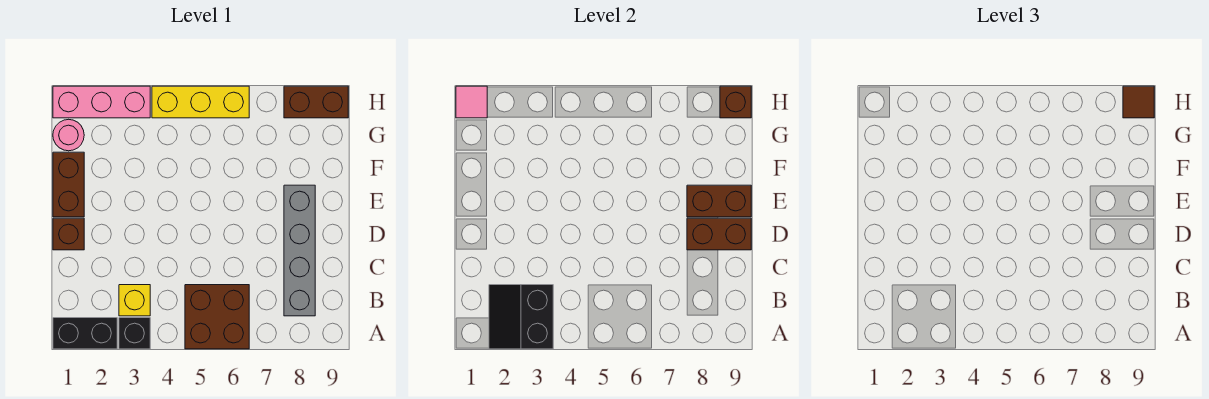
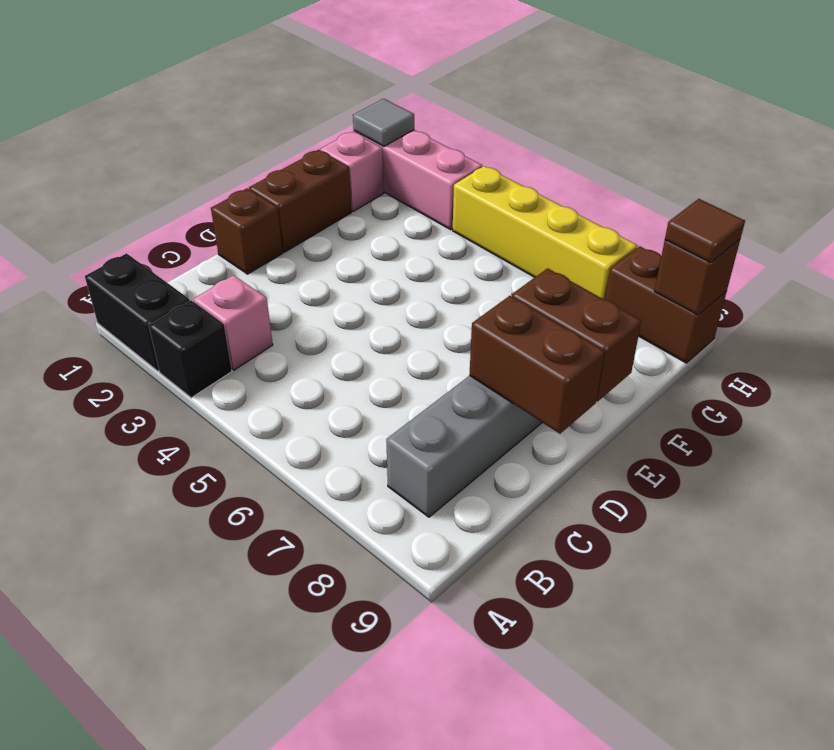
black 2x2 slope [489,285,553,349] -> none
brown 2x2 brick [185,285,249,349] -> none
yellow 1x1 brick [119,285,150,316] -> pink 1x1 brick [193,275,273,370]
pink 1x1 round brick [53,119,84,151] -> pink 1x1 brick [320,132,384,211]
pink 1x1 tile [456,86,487,118] -> grey 1x1 tile [353,99,414,147]
yellow 1x3 brick [152,86,249,118] -> yellow 1x4 brick [453,166,637,300]

